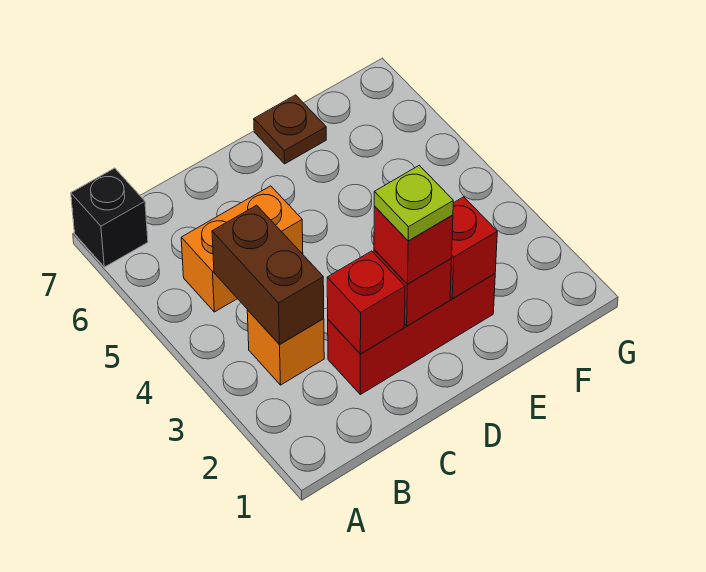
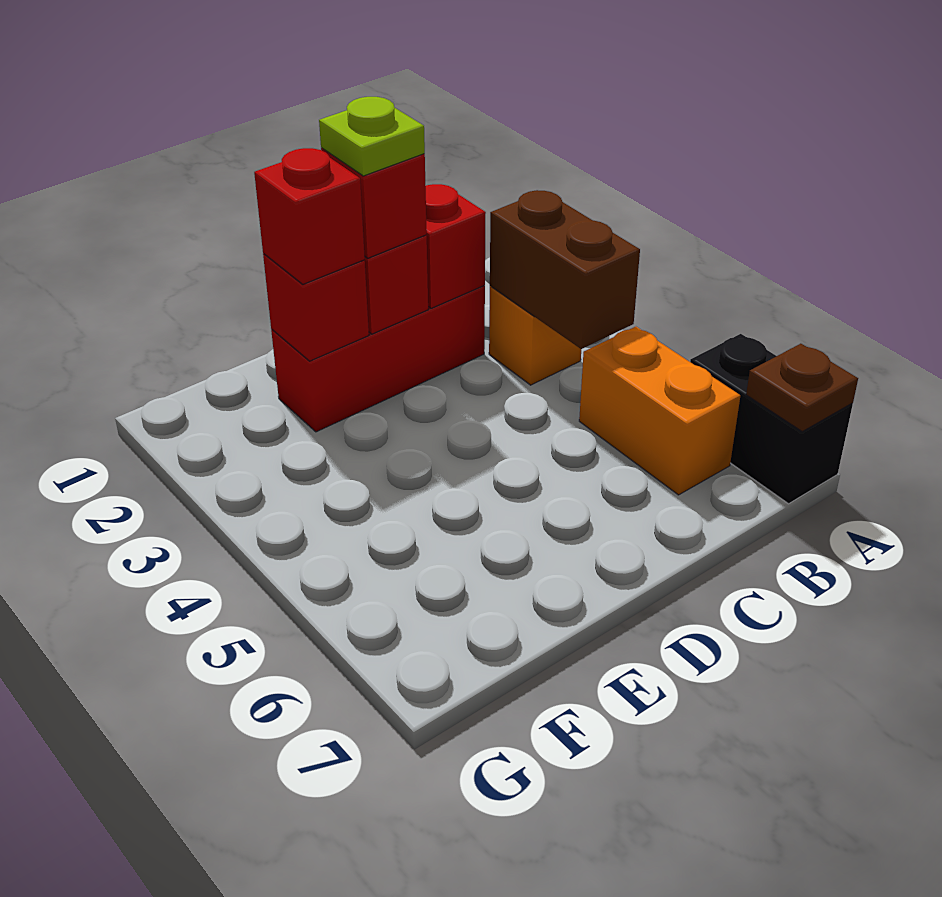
black 1x1 brick [71,168,148,267] -> black 1x2 brick [690,334,853,504]
orange 1x2 brick [181,186,303,312] -> orange 1x2 brick turned to [579,327,740,495]
none -> red 1x1 brick [254,148,365,284]
brown 1x1 plate [254,95,326,164] -> brown 1x1 plate moved to [746,344,858,431]

